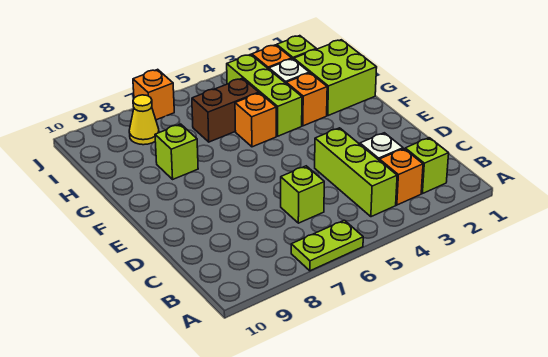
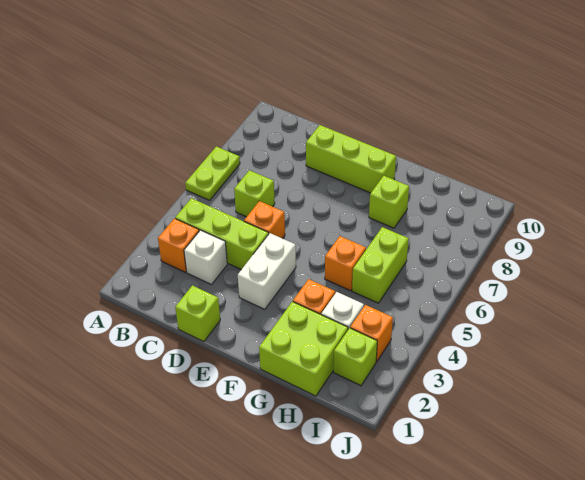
lime 1x1 brick [405,138,449,194] -> lime 1x1 brick moved to [175,285,220,342]
none -> white 1x2 brick [238,233,296,309]
lime 1x3 brick [227,54,302,136] -> lime 1x3 brick moved to [306,125,396,193]
brown 1x2 brick [192,78,259,142] -> lime 1x2 brick [352,227,409,303]
yellow 1x1 cone [129,95,159,145] -> none
orange 1x1 brick [133,69,174,120] -> orange 1x1 brick moved to [244,201,285,238]

